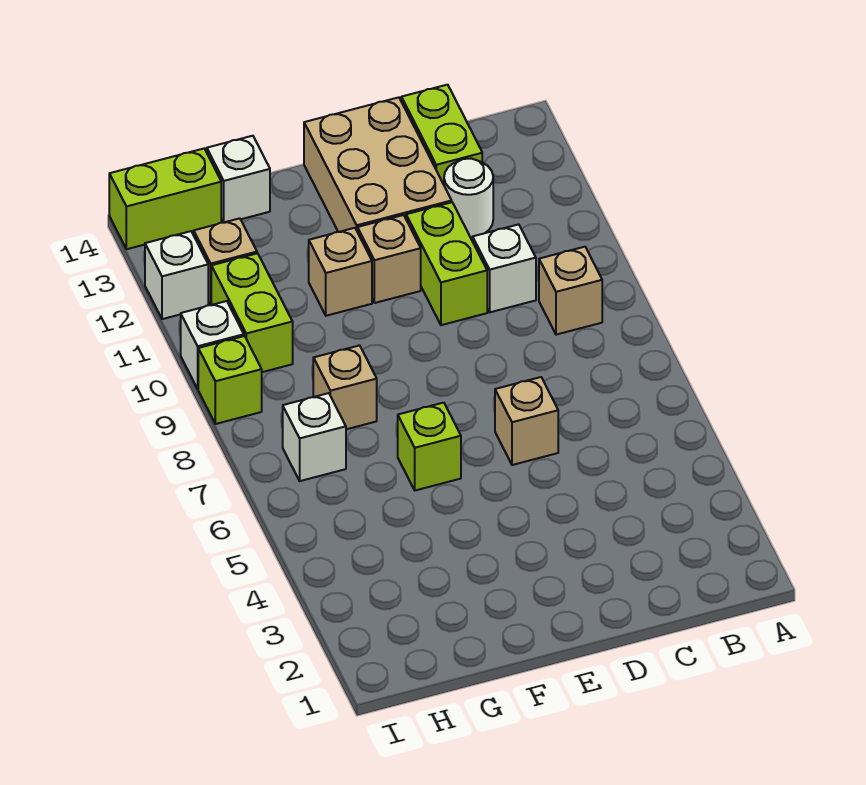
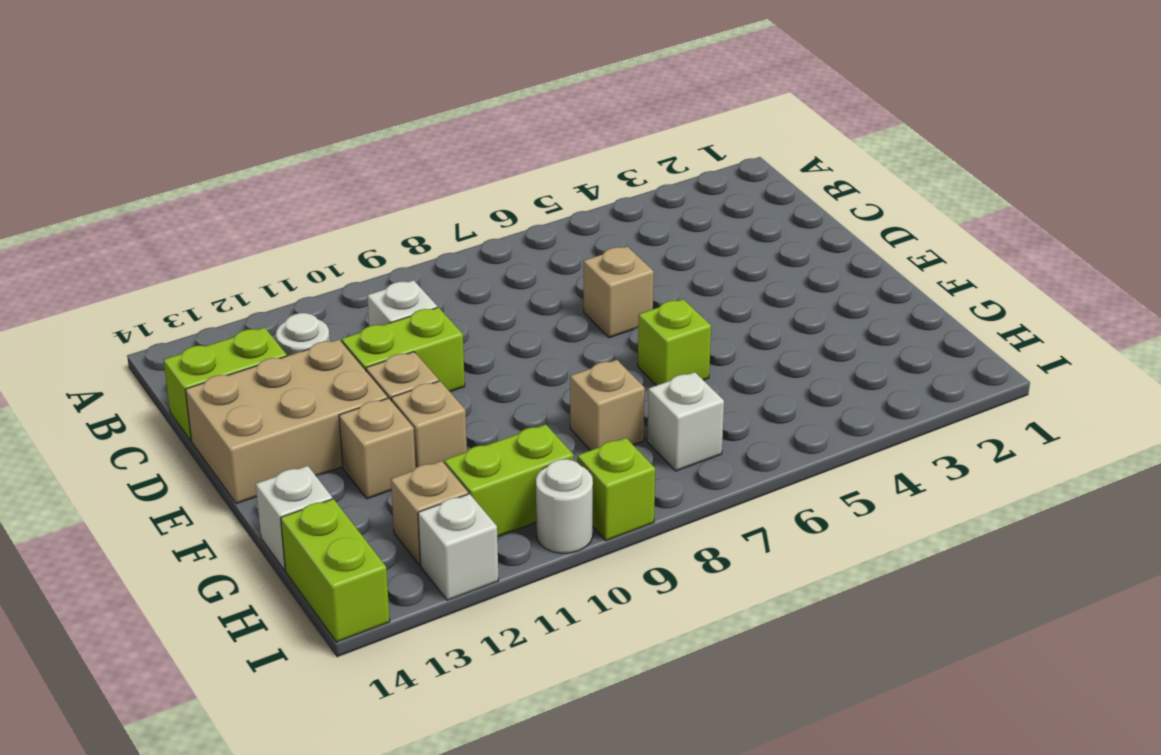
tan 1x1 brick [539,247,602,335] -> tan 1x1 brick moved to [339,398,416,499]
white 1x1 brick [181,301,244,389] -> white 1x1 round brick [536,459,593,553]

